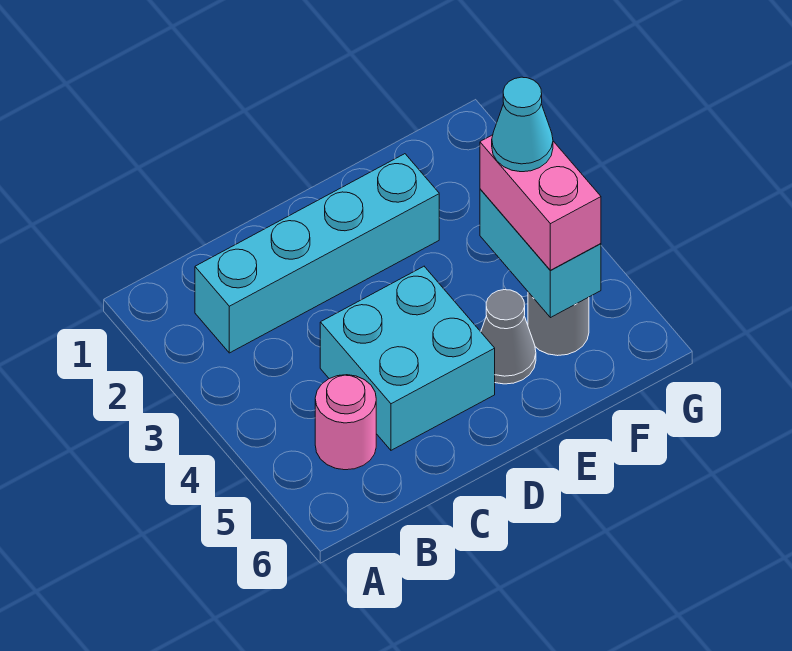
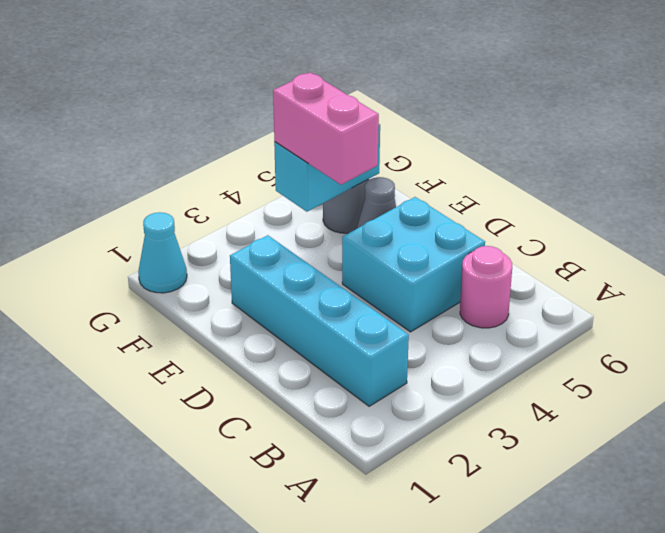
pink 1x2 brick [480,135,601,270] -> pink 1x2 brick turned to [273,72,379,185]
cyan 1x1 cone [492,77,553,172] -> cyan 1x1 cone moved to [138,212,187,293]

